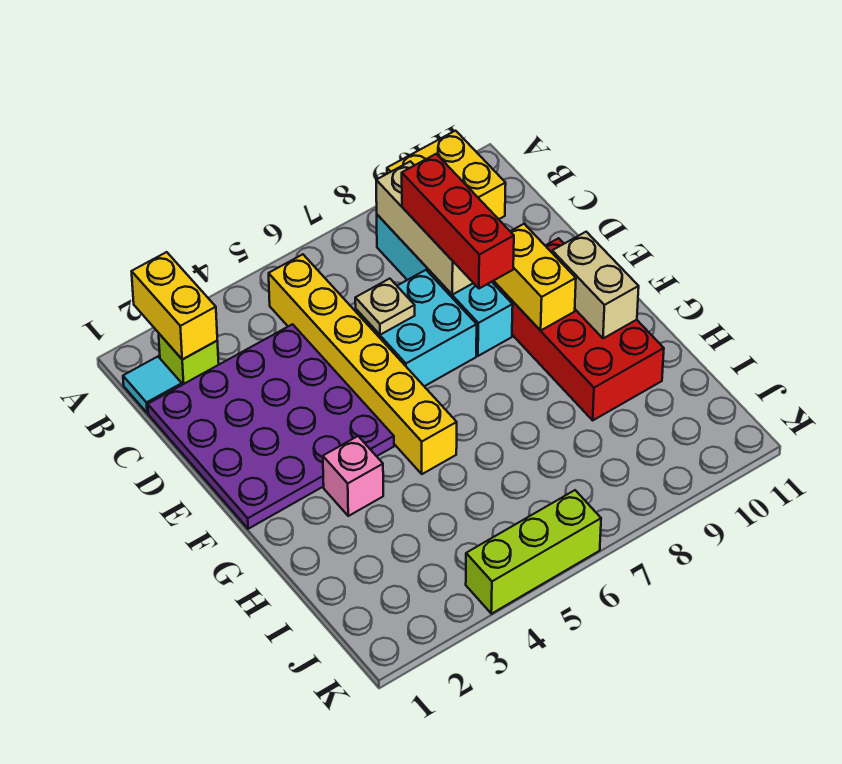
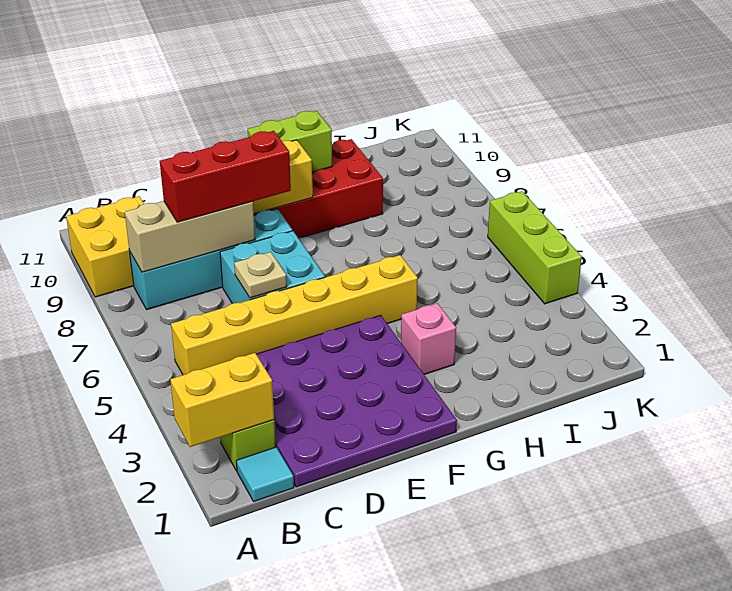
tan 1x2 brick [552,232,639,338] -> lime 1x2 brick [248,111,332,172]

